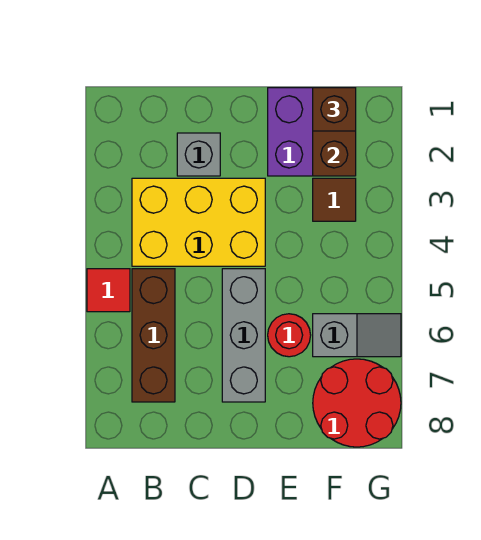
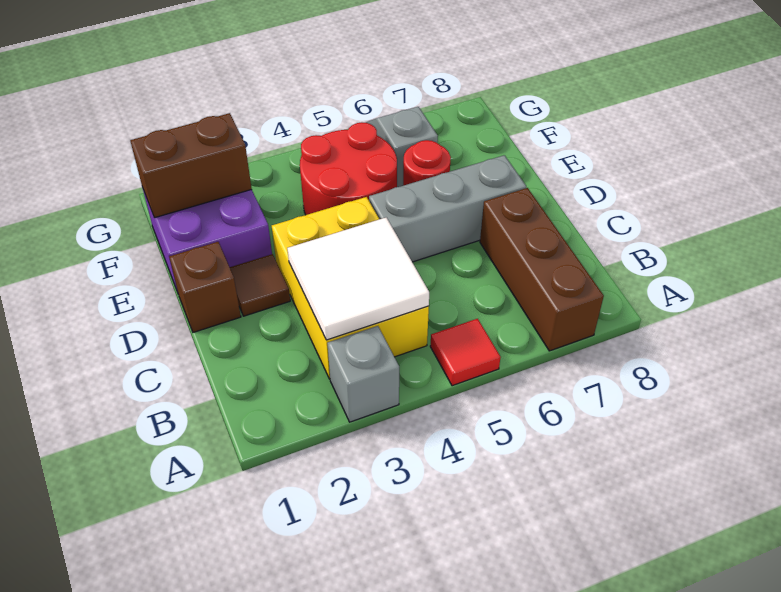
none -> white 2x2 tile [287,218,429,340]
brown 1x3 brick [132,269,175,402] -> brown 1x3 brick turned to [480,188,604,351]
grey 1x1 brick [177,133,220,176] -> grey 1x1 brick moved to [327,326,399,422]
brown 1x1 brick [313,88,356,131] -> brown 1x1 brick moved to [169,242,241,332]
brown 1x1 tile [313,178,356,221] -> brown 1x1 tile moved to [230,254,290,316]
red 2x2 round brick [313,359,401,447] -> red 2x2 round brick moved to [300,122,397,215]

